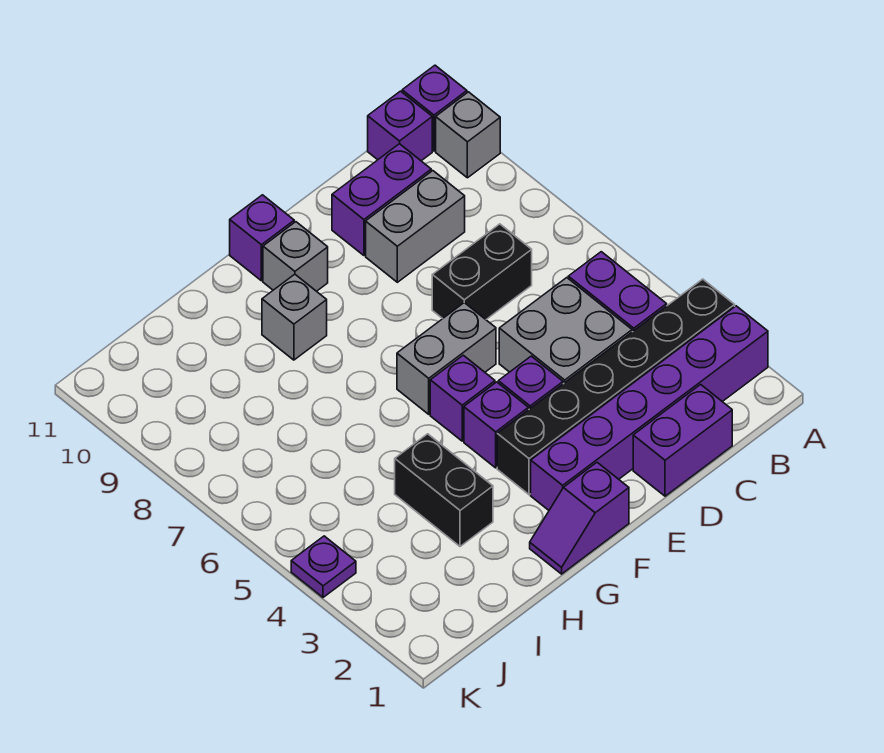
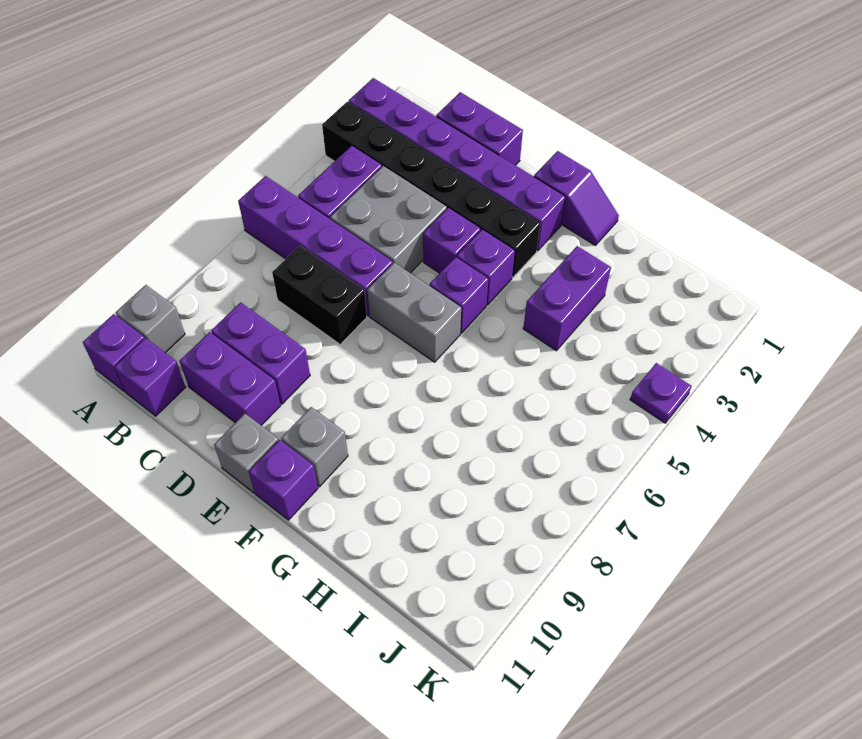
none -> purple 1x4 brick [238,176,393,316]
grey 1x2 brick [366,171,465,282] -> purple 1x2 brick [211,302,310,404]
grey 1x1 brick [262,274,327,360] -> grey 1x1 brick moved to [214,414,278,493]
black 1x2 brick [395,434,493,546] -> purple 1x2 brick [523,246,611,351]

